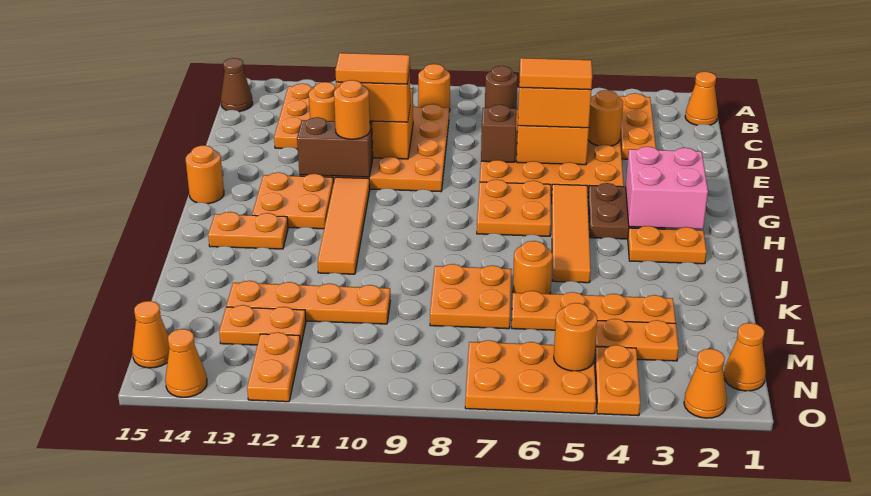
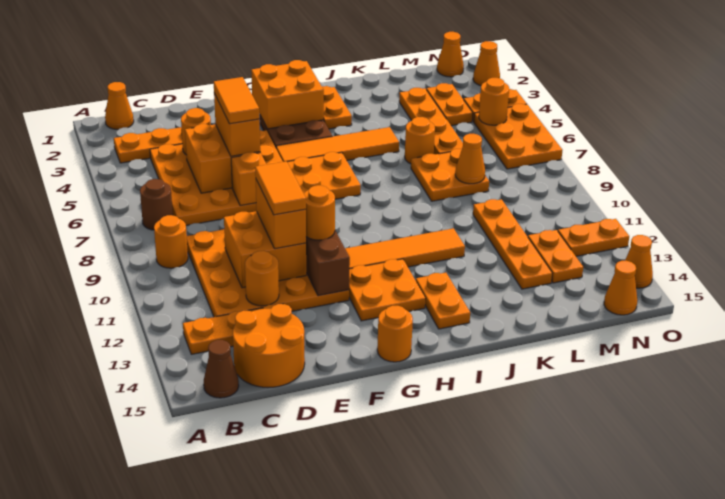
none -> orange 2x2 round brick [233,304,305,387]
brown 1x1 brick [481,105,517,162] -> orange 1x1 brick [231,152,267,206]
pink 2x2 brick [626,147,708,229] -> orange 2x2 brick [251,60,324,129]
none -> orange 1x1 cone [455,134,485,184]

